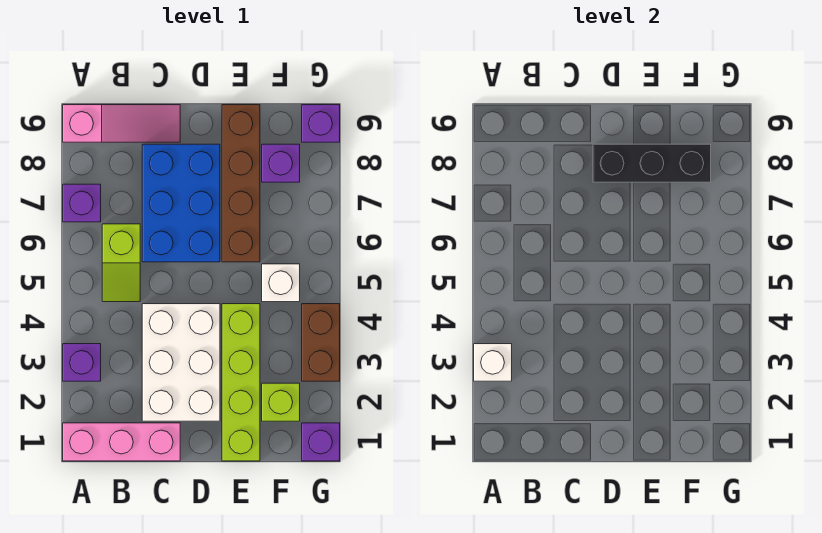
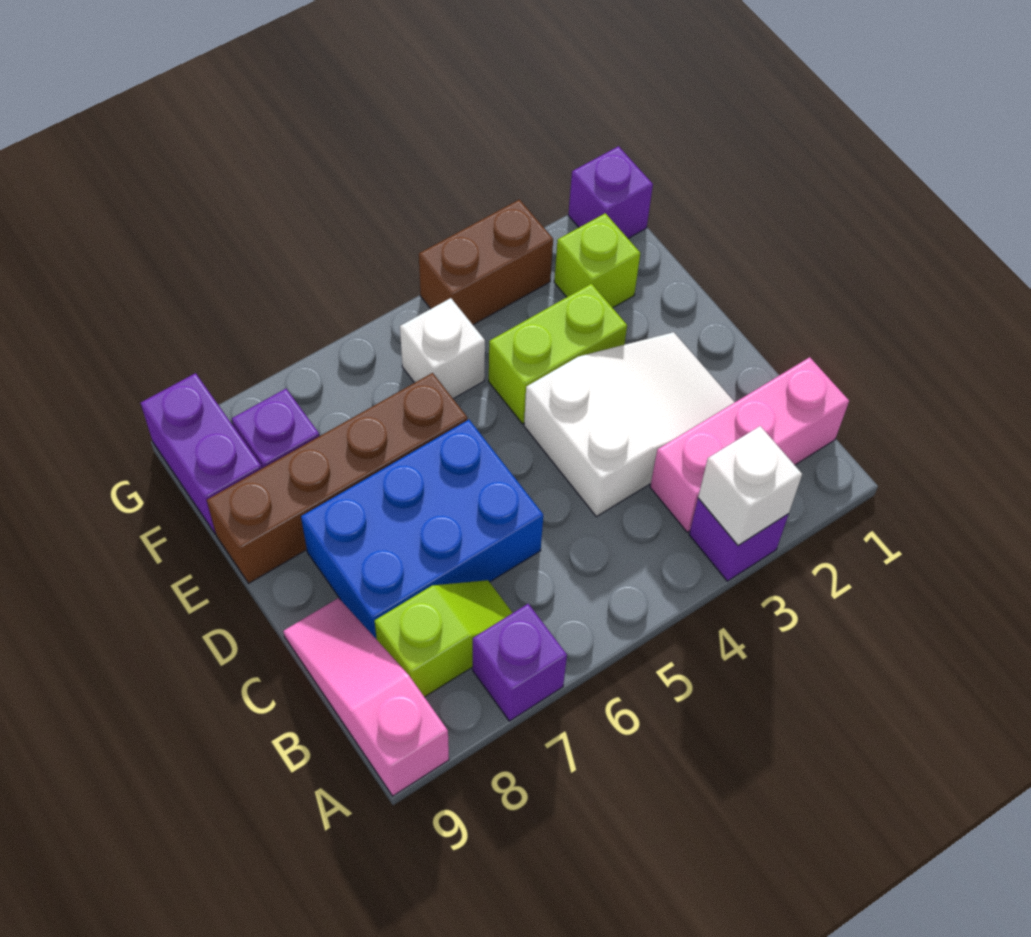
pink 1x3 brick [63,423,180,461] -> pink 1x3 brick turned to [650,357,849,532]
lime 1x2 slope [102,224,140,302] -> lime 1x2 slope moved to [375,580,512,697]
white 2x3 brick [142,304,220,421] -> white 2x3 slope [524,332,735,517]
black 1x3 brick [593,144,711,182] -> none
lime 1x4 brick [222,304,260,461] -> lime 1x2 brick [489,284,627,424]
purple 1x1 brick [302,105,340,142] -> purple 1x2 brick [141,373,262,534]

